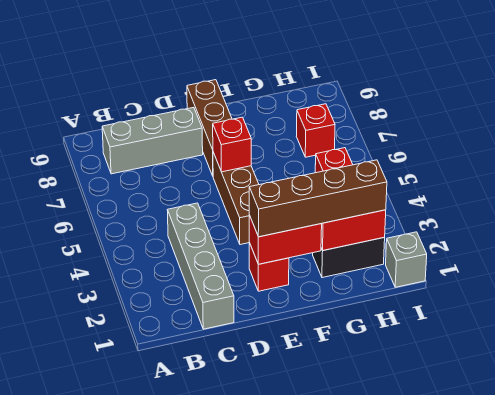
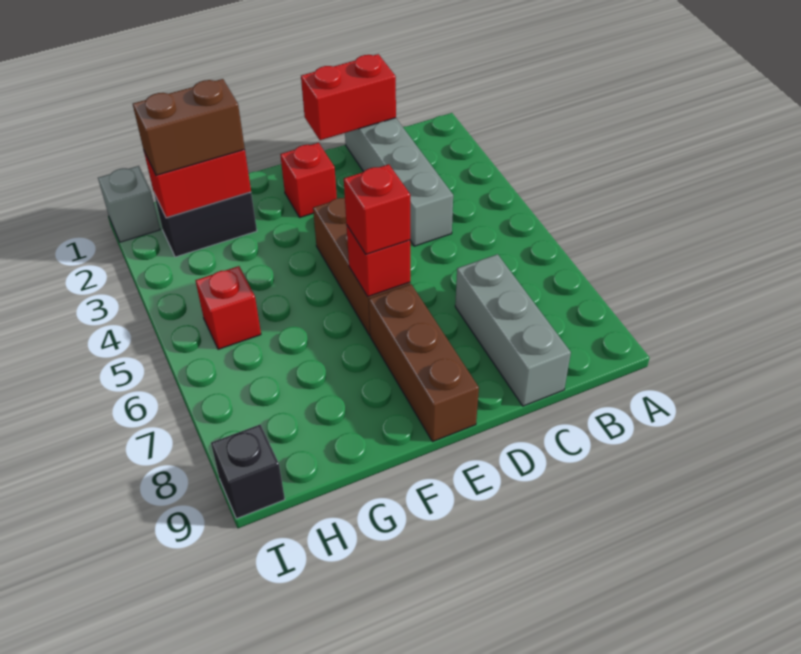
grey 1x3 brick [102,107,203,174] -> grey 1x3 brick turned to [455,254,571,406]
red 1x2 brick [249,215,322,264] -> red 1x2 brick moved to [301,54,396,140]
brown 1x4 brick [249,160,387,237] -> brown 1x2 brick [133,79,245,175]
red 1x1 brick [296,104,335,157] -> red 1x1 brick moved to [344,164,410,254]
none -> black 1x1 brick [211,425,285,519]

